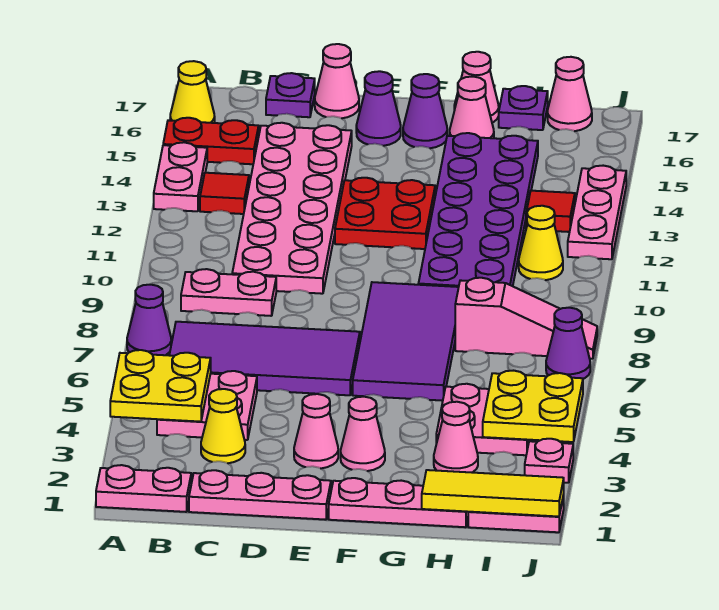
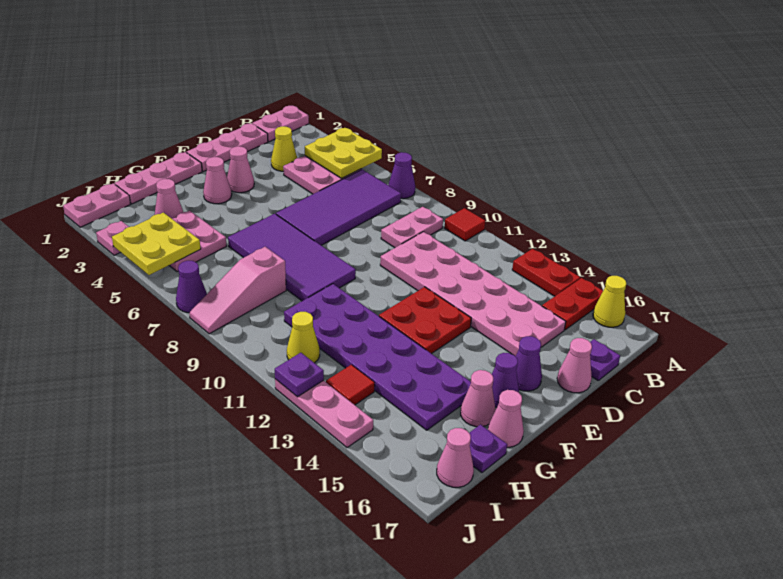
pink 1x2 plate [154,142,207,211] -> red 1x2 plate [512,249,580,296]
red 1x1 tile [200,173,249,214] -> red 1x1 tile moved to [445,208,485,241]
yellow 1x3 tile [422,470,564,517] -> none
none -> purple 1x1 plate [275,353,324,397]

